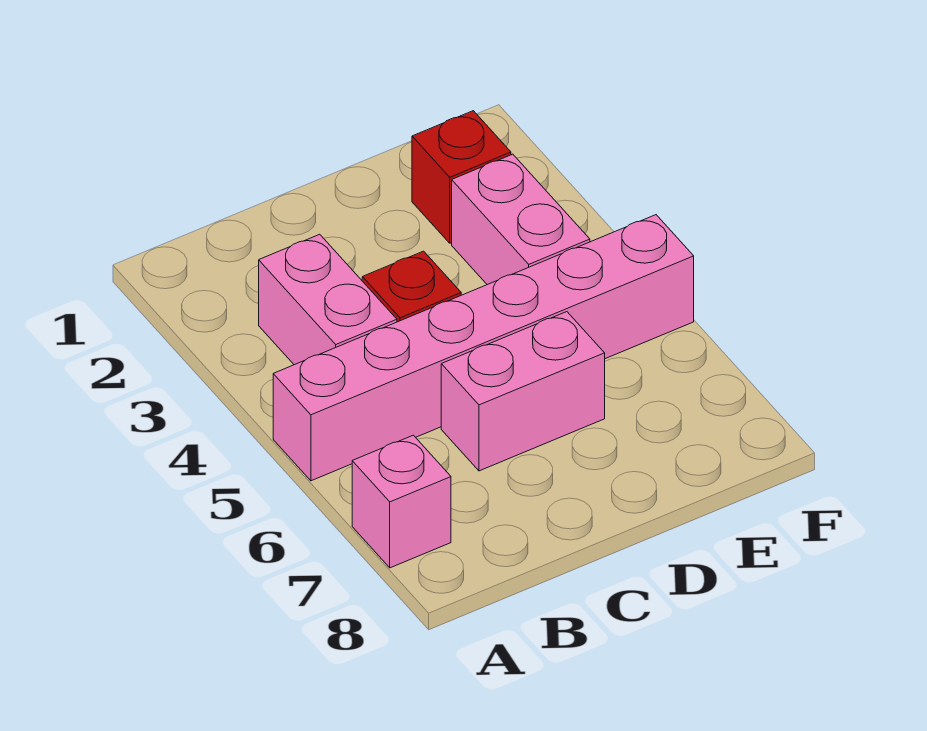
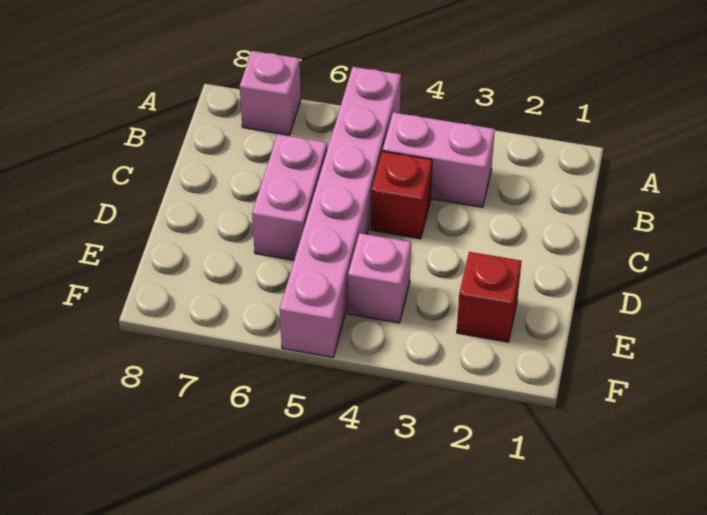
pink 1x2 brick [452,154,590,285] -> pink 1x1 brick [348,233,411,323]

